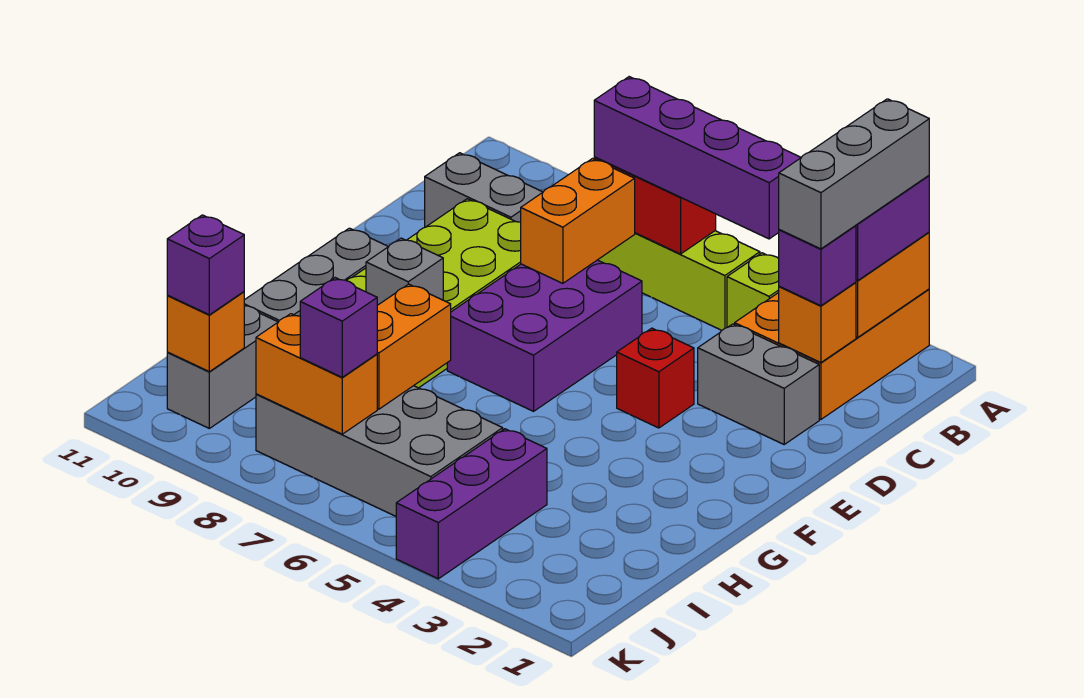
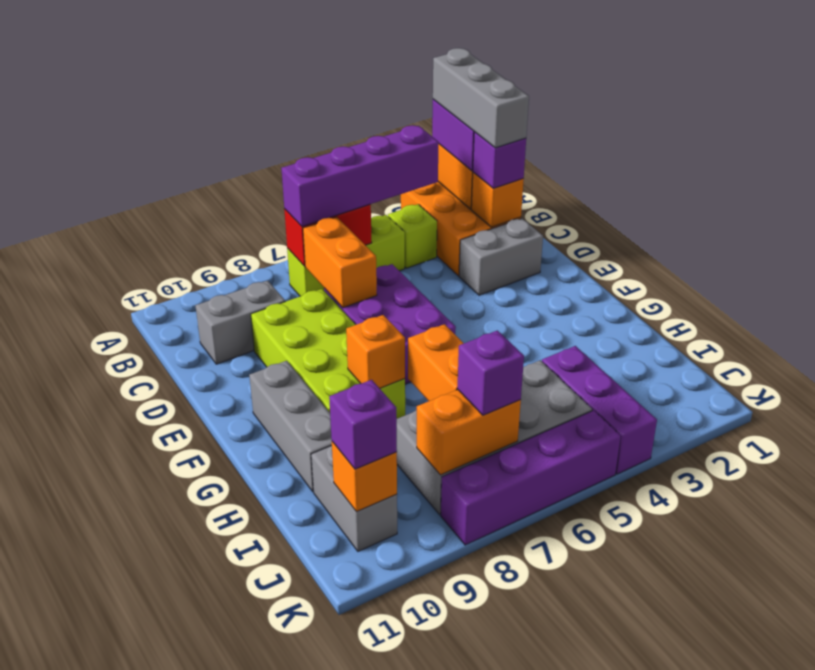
red 1x1 brick [617,328,694,428] -> none
grey 1x1 brick [366,238,443,305] -> orange 1x1 brick [346,315,405,388]
none -> purple 1x4 brick [441,410,621,545]

